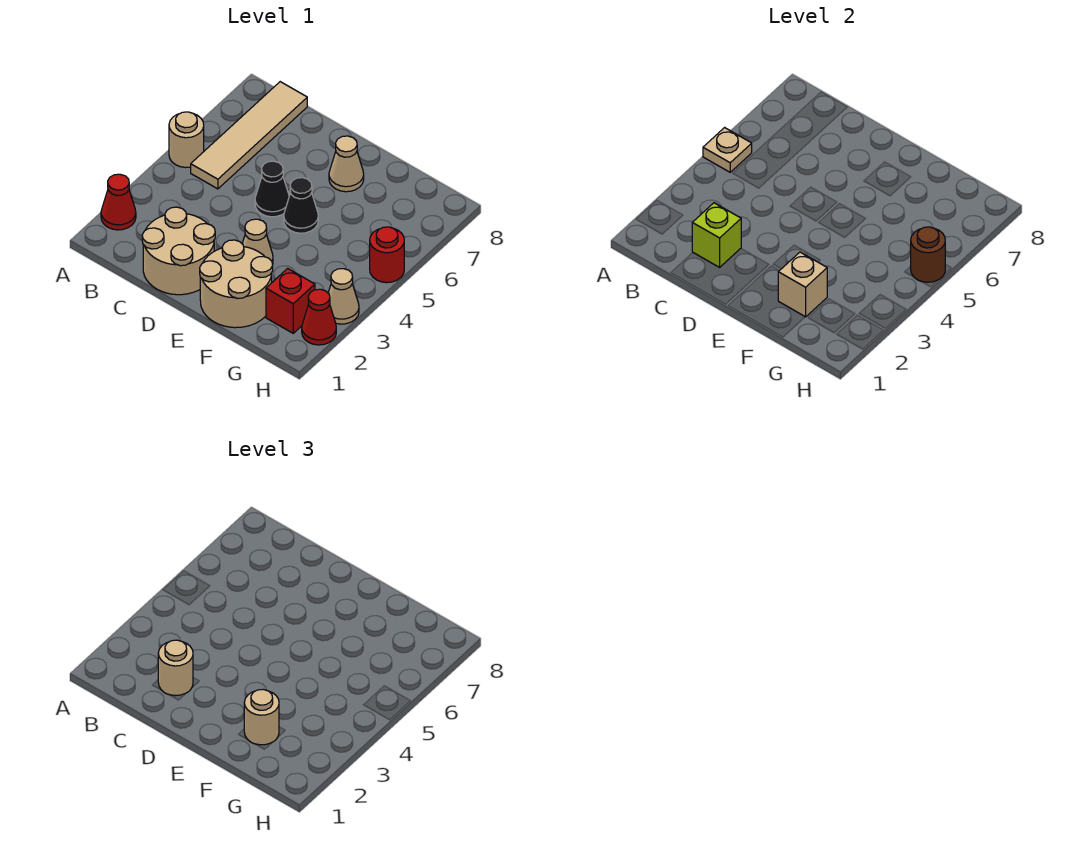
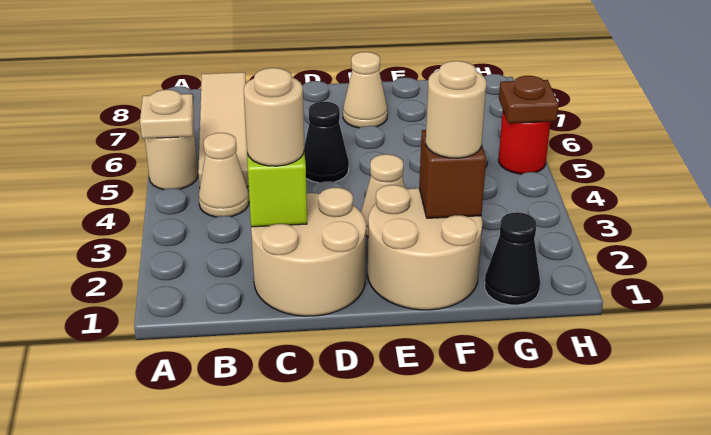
red 1x1 cone [101,174,136,230] -> none
black 1x1 cone [284,178,318,233] -> black 1x1 cone moved to [485,212,540,305]
tan 1x1 brick [778,252,827,317] -> brown 1x1 brick [419,130,486,218]
red 1x1 brick [266,269,315,333] -> none
red 1x1 cone [302,289,336,345] -> none
tan 1x1 cone [328,269,359,324] -> tan 1x1 cone moved to [199,133,249,217]
brown 1x1 round brick [911,227,945,282] -> brown 1x1 plate [499,76,559,123]

